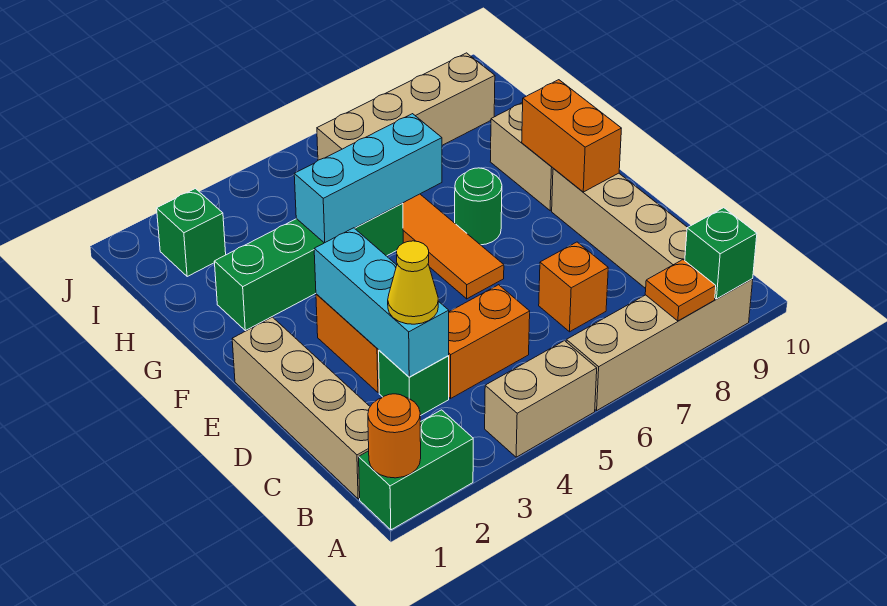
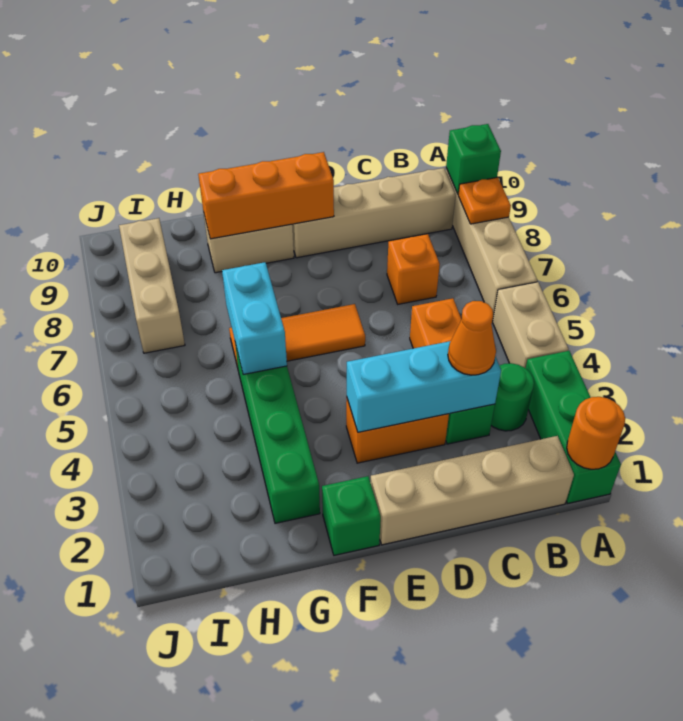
green 1x2 brick [359,410,473,530] -> green 1x3 brick [526,351,621,504]
yellow 1x1 cone [388,241,438,324] -> orange 1x1 cone [448,301,496,375]
orange 1x2 brick [522,80,621,192] -> orange 1x3 brick [198,152,334,239]
green 1x1 round brick [455,168,502,245] -> green 1x1 round brick moved to [491,363,534,431]
cyan 1x3 brick [294,114,442,243] -> cyan 1x2 brick [222,262,287,375]
green 1x1 brick [157,189,226,276] -> green 1x1 brick moved to [322,476,381,555]
tan 1x4 brick [317,53,495,160] -> tan 1x3 brick [119,218,185,353]

